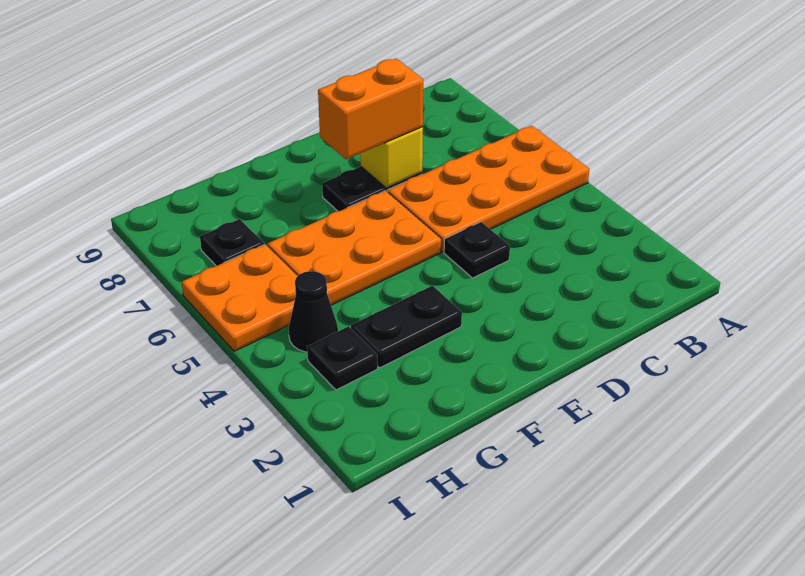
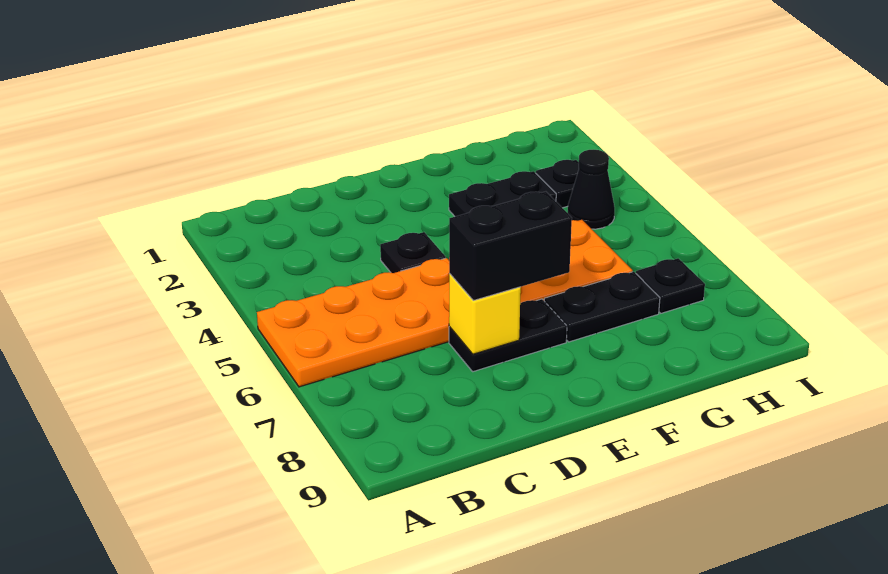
orange 1x2 brick [318,58,423,159] -> black 1x2 brick [449,192,572,301]
none -> black 1x2 plate [544,272,660,342]
orange 2x2 plate [182,244,297,351] -> none

